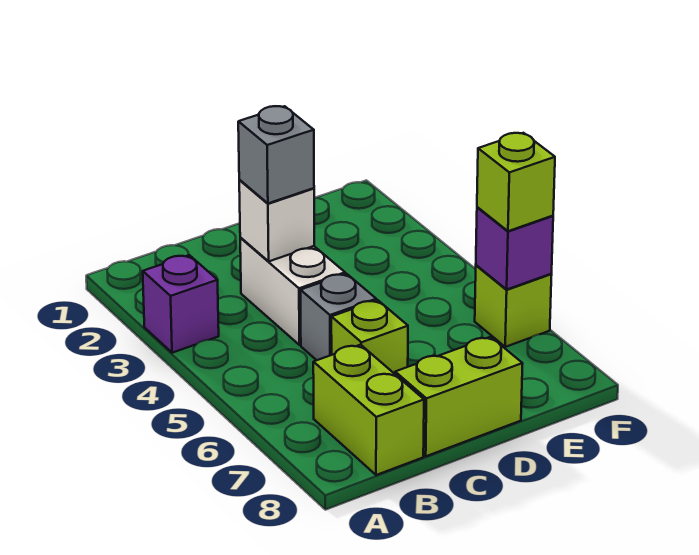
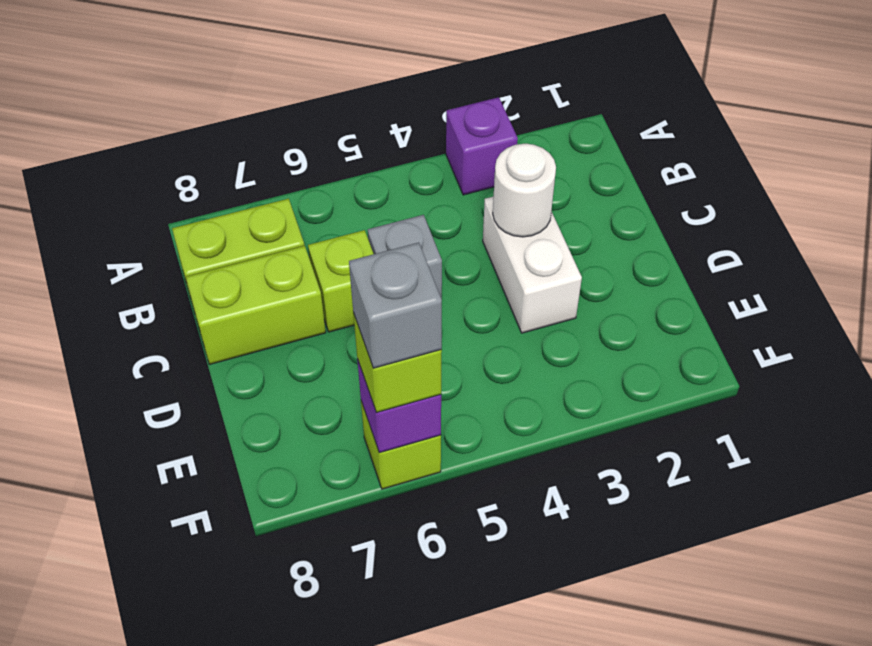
white 1x2 brick [240,238,345,345] -> white 1x2 brick turned to [483,196,582,333]
white 1x1 brick [239,180,314,262] -> white 1x1 round brick [493,144,556,237]
grey 1x1 brick [238,106,314,203] -> grey 1x1 brick moved to [349,242,442,368]
lime 1x2 brick [395,337,523,456] -> lime 1x2 brick turned to [186,246,326,364]

